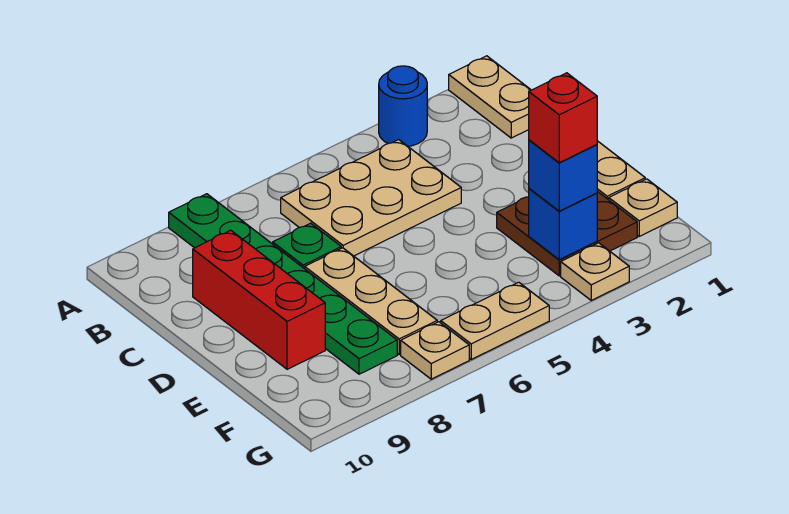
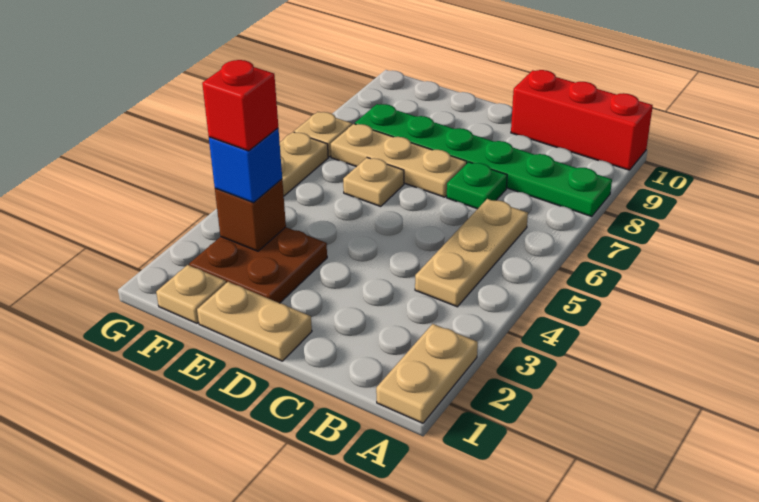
tan 1x2 plate [449,56,531,138] -> tan 1x2 plate turned to [376,324,478,423]
blue 1x1 round brick [379,66,427,146] -> none
tan 2x3 plate [281,140,461,256] -> tan 1x3 plate [415,199,528,307]
red 1x3 brick [193,230,325,369] -> red 1x3 brick moved to [511,70,653,170]
blue 1x1 brick [529,189,597,260] -> brown 1x1 brick [215,179,286,251]
tan 1x1 plate [561,243,629,300] -> tan 1x1 plate moved to [343,158,404,207]

